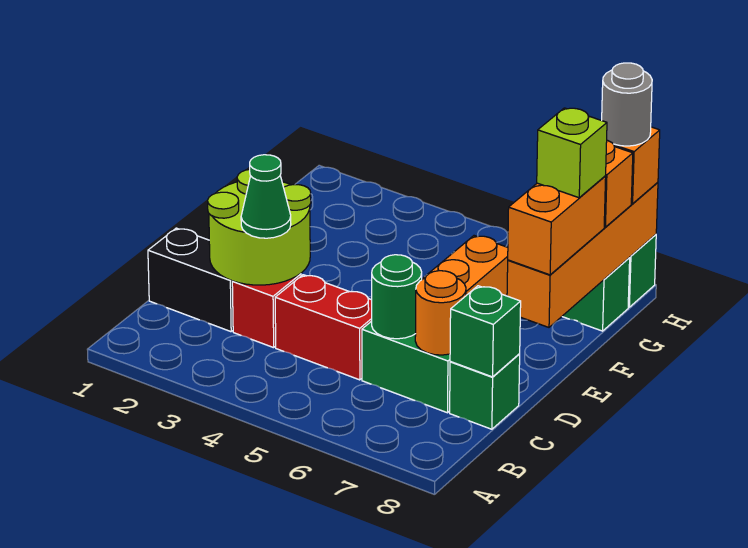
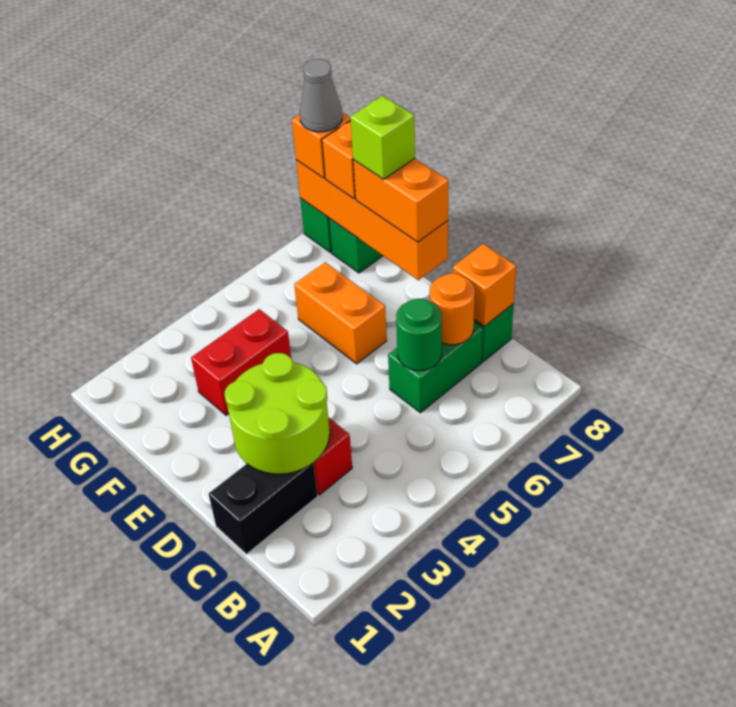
green 1x1 cone [241,155,291,238] -> none
red 1x2 brick [275,275,372,380] -> red 1x2 brick moved to [191,309,291,415]
green 1x1 brick [450,286,521,377] -> orange 1x1 brick [453,244,516,326]
grey 1x1 round brick [602,63,652,146] -> grey 1x1 cone [300,59,342,132]

